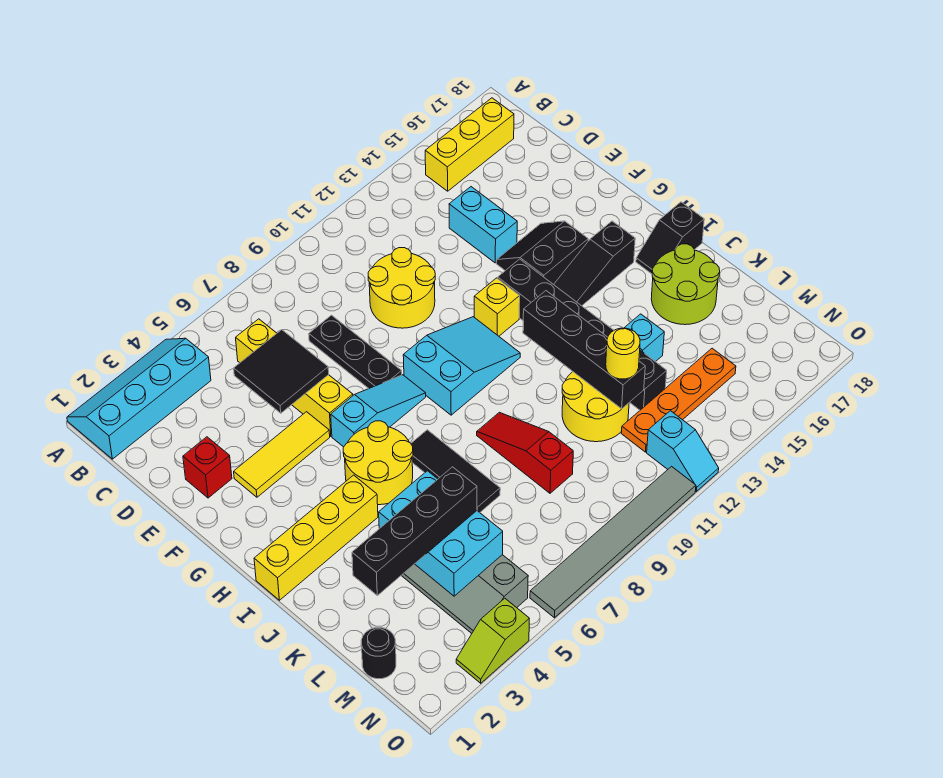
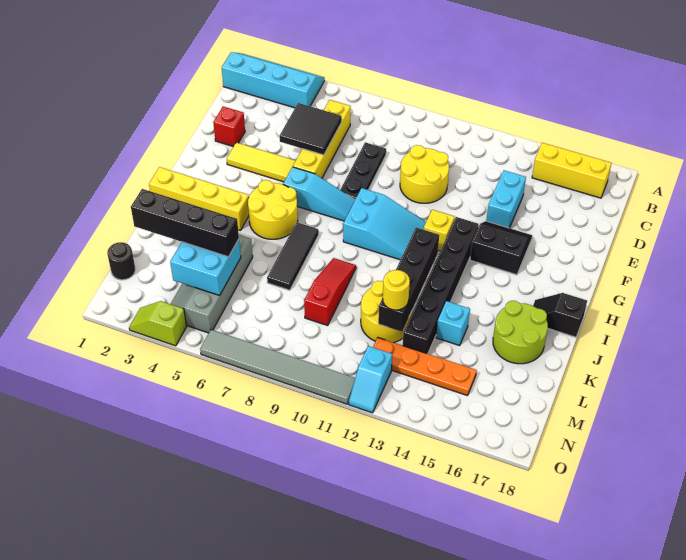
black 1x3 slope [554,221,635,306] -> none
cyan 2x3 brick [379,471,503,596] -> cyan 2x2 brick [170,239,241,295]

